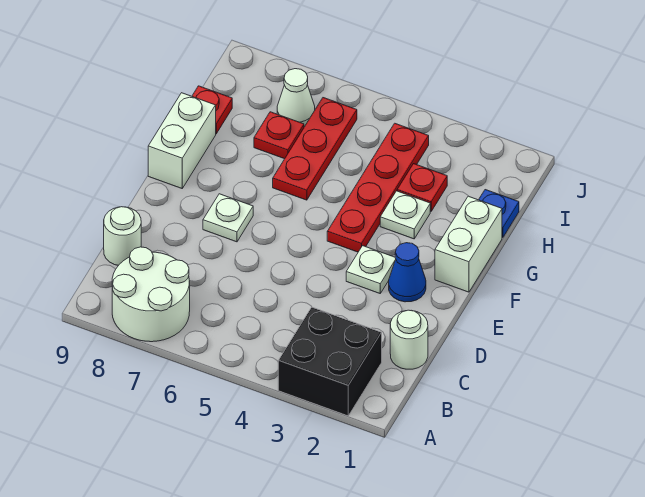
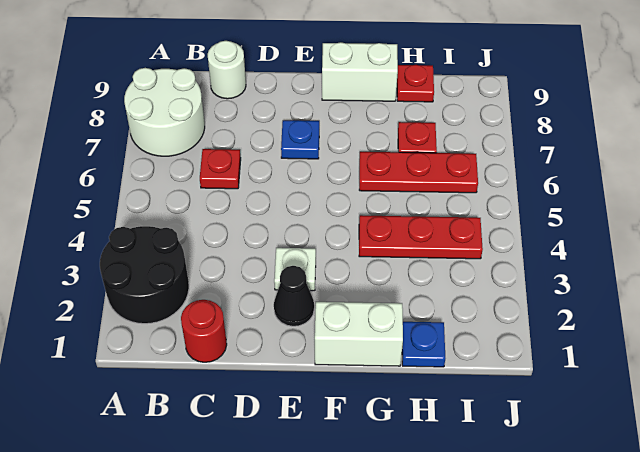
black 2x2 brick [278,307,382,416] -> black 2x2 round brick [100,226,189,324]
white 1x1 round brick [390,310,428,369] -> red 1x1 round brick [181,300,227,362]
blue 1x1 cone [389,243,426,302] -> black 1x1 cone [274,266,314,326]
white 1x1 plate [203,194,253,242] -> blue 1x1 plate [281,120,319,159]
red 1x4 plate [327,123,429,252] -> red 1x3 plate [359,215,483,259]
white 1x1 plate [380,191,430,239] -> none
red 1x1 plate [397,164,447,211] -> red 1x1 plate moved to [200,149,241,189]
white 1x1 cone [277,69,315,126] -> none

